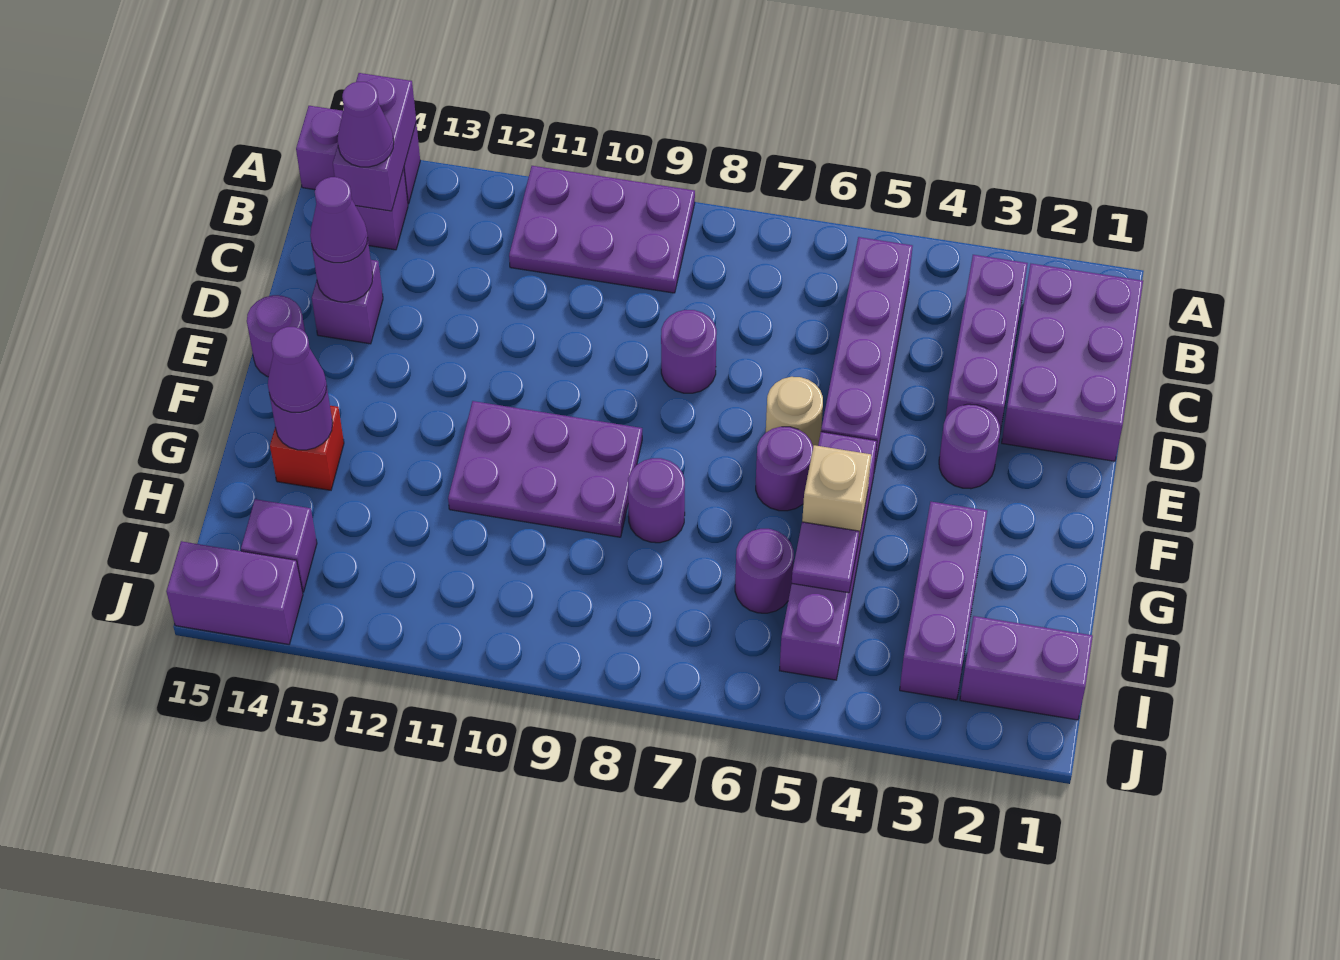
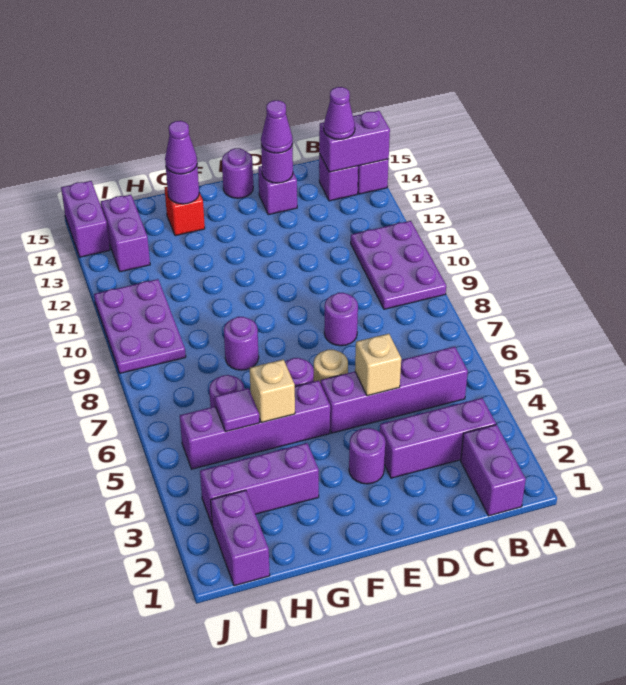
purple 2x3 brick [1002,264,1143,461] -> purple 1x2 brick [461,425,526,516]
none -> tan 1x1 brick [355,334,401,396]
purple 2x3 plate [448,401,642,537] -> purple 2x3 plate moved to [94,279,186,373]
purple 1x1 brick [241,499,317,592] -> purple 1x2 brick [101,195,150,272]

